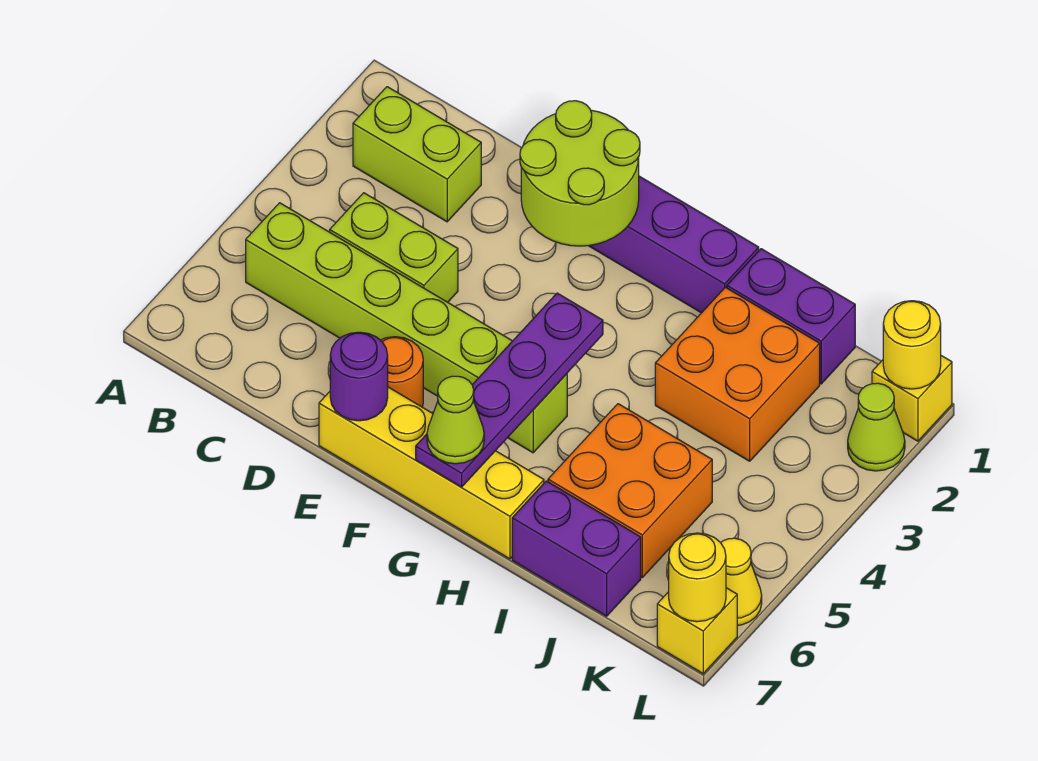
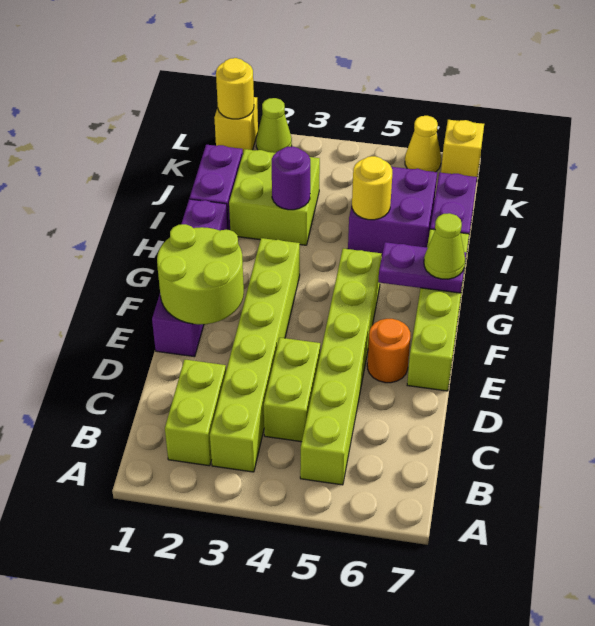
none -> lime 1x6 brick [210,238,300,472]
yellow 1x4 brick [319,387,544,559] -> lime 1x4 brick [407,229,469,391]
purple 1x1 round brick [330,332,388,421] -> purple 1x1 round brick moved to [272,147,310,210]
purple 1x4 plate [416,293,603,487] -> purple 1x2 plate [378,242,466,293]
orange 2x2 brick [655,287,820,461] -> lime 2x2 brick [229,149,320,245]
orange 2x2 brick [548,404,712,577] -> purple 2x2 brick [348,167,437,254]
yellow 1x1 round brick [669,533,726,622] -> yellow 1x1 round brick moved to [352,156,392,220]

